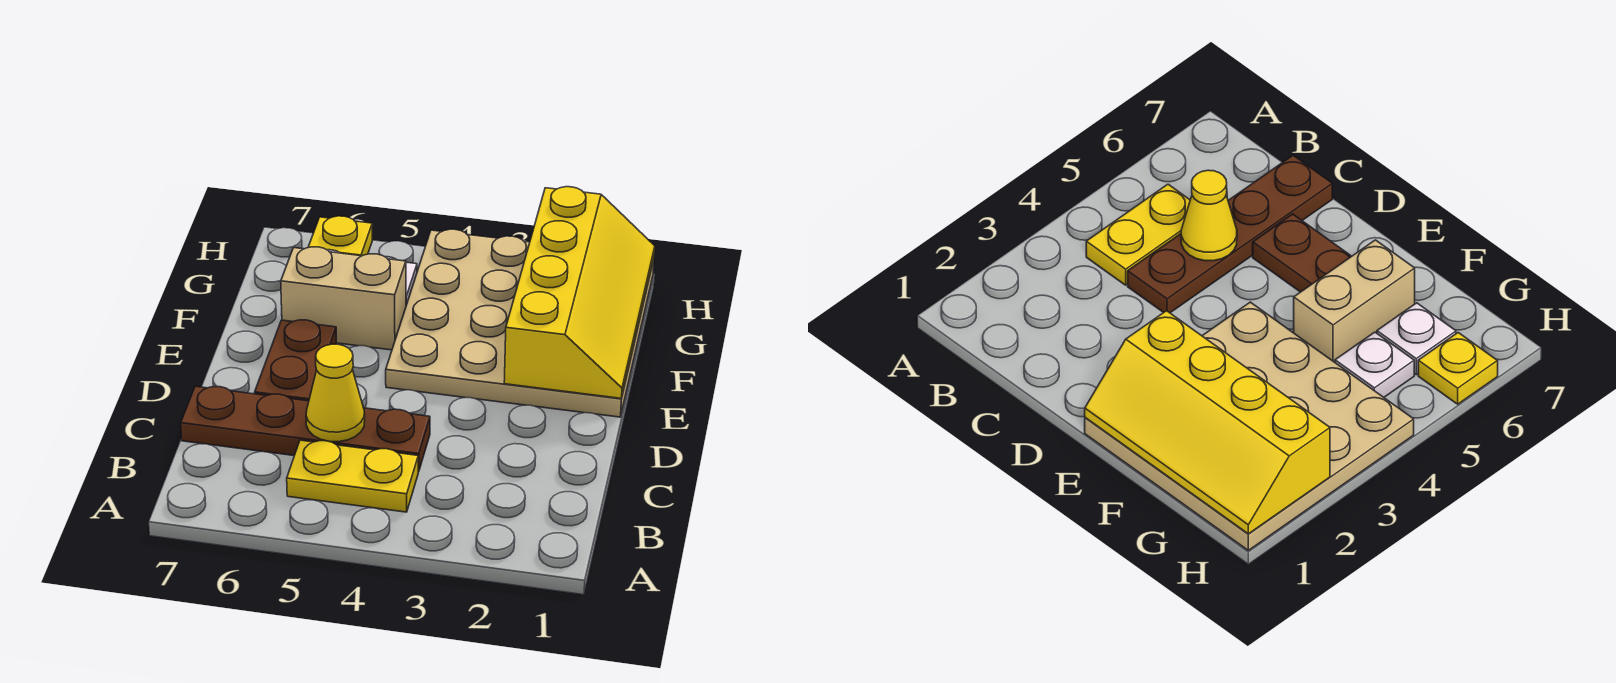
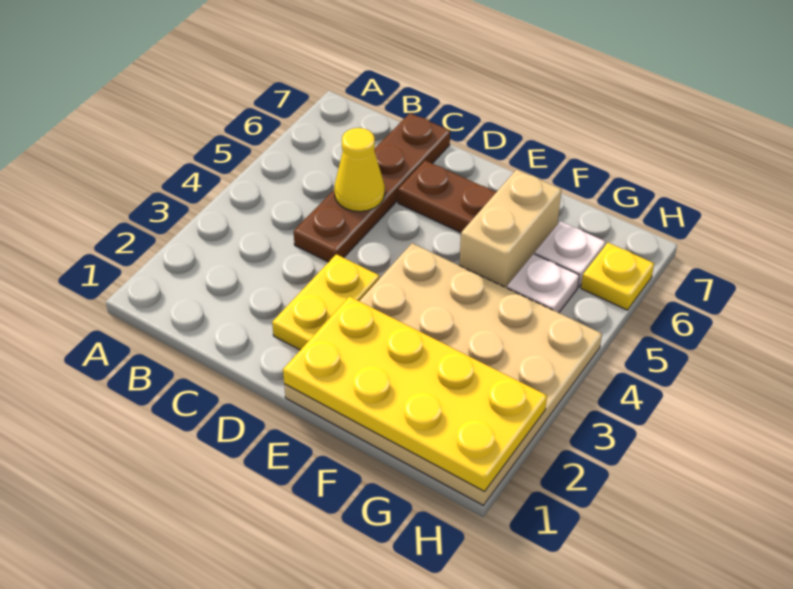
yellow 1x2 plate [287,440,418,512] -> yellow 1x2 plate moved to [272,254,379,350]
yellow 2x4 slope [504,187,655,399] -> yellow 2x4 plate [283,297,547,491]

